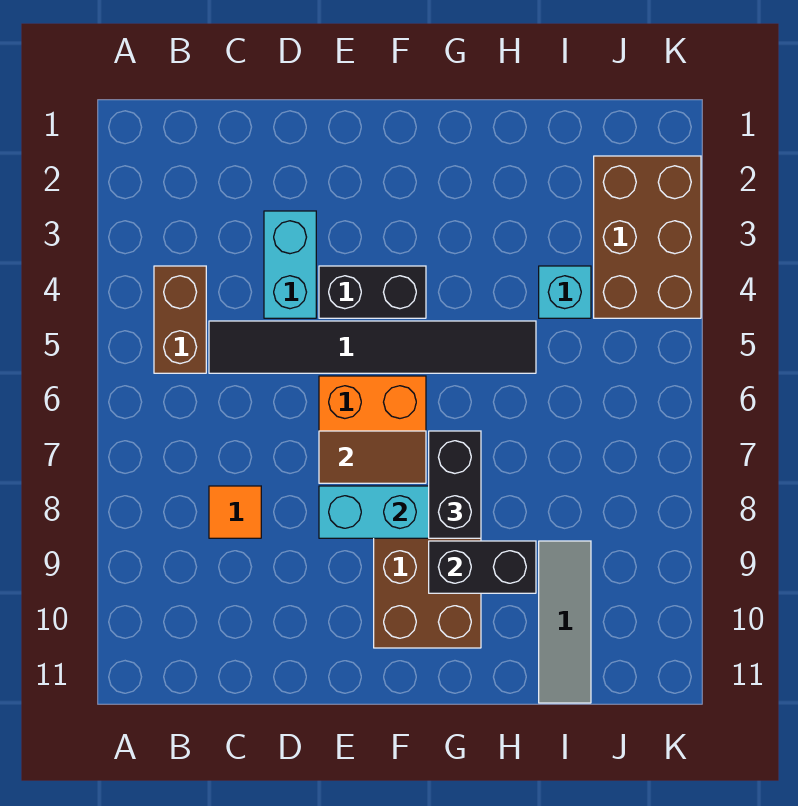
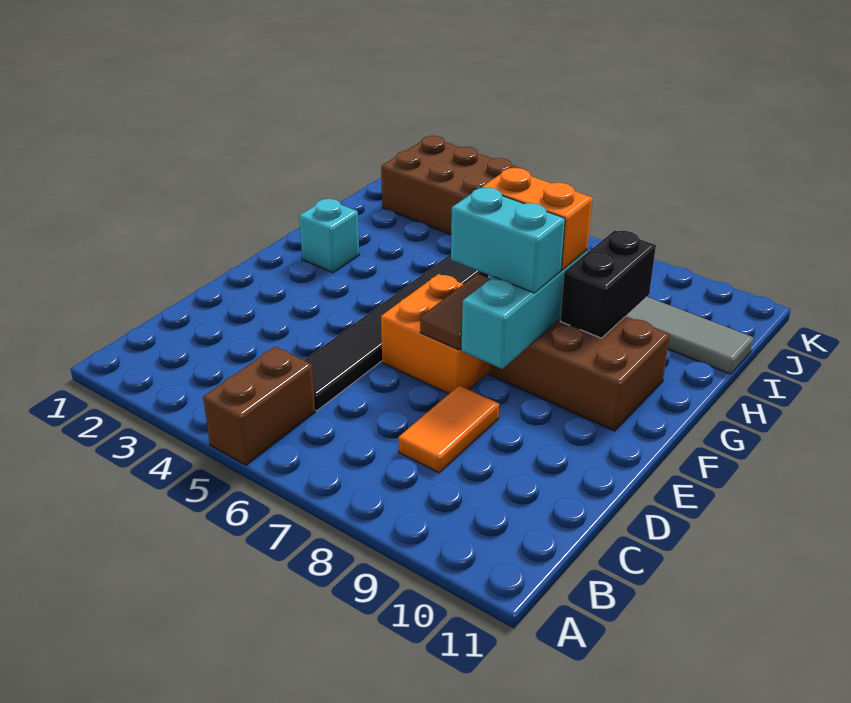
brown 1x2 brick [154,266,206,373] -> brown 1x2 brick turned to [203,347,315,465]
orange 1x1 tile [209,486,261,538] -> orange 1x2 tile [398,385,499,473]
cyan 1x2 brick [264,211,316,318] -> cyan 1x2 brick moved to [451,188,565,293]
black 1x2 brick [319,266,426,318] -> none
black 1x2 brick [429,431,481,538] -> orange 1x2 brick [482,168,592,270]
cyan 1x1 brick [539,266,591,318] -> cyan 1x1 brick moved to [299,199,359,273]

